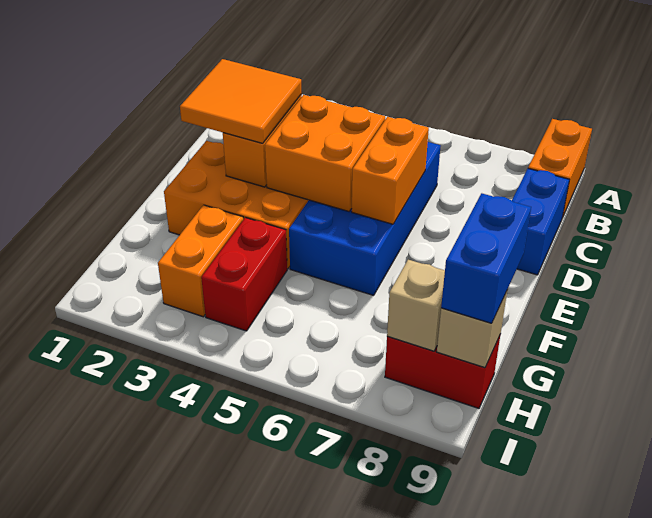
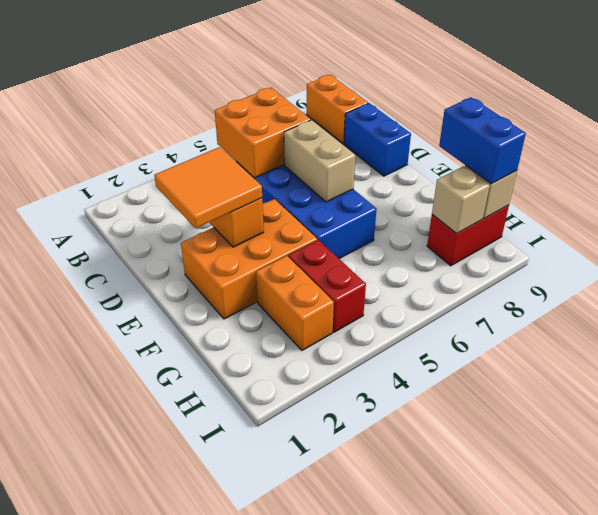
orange 2x2 brick [265,95,385,211] -> orange 2x2 brick moved to [215,88,311,178]
orange 1x2 brick [352,117,429,224] -> tan 1x2 brick [284,120,355,202]

